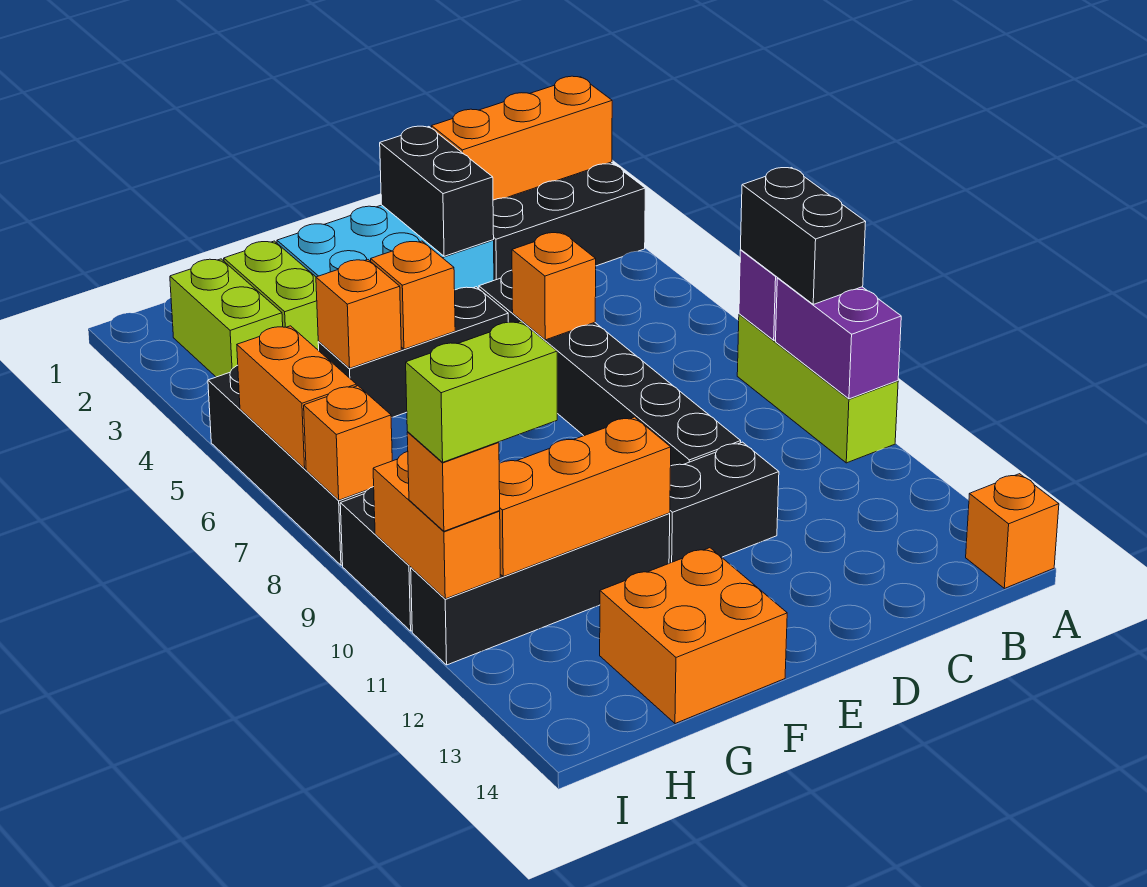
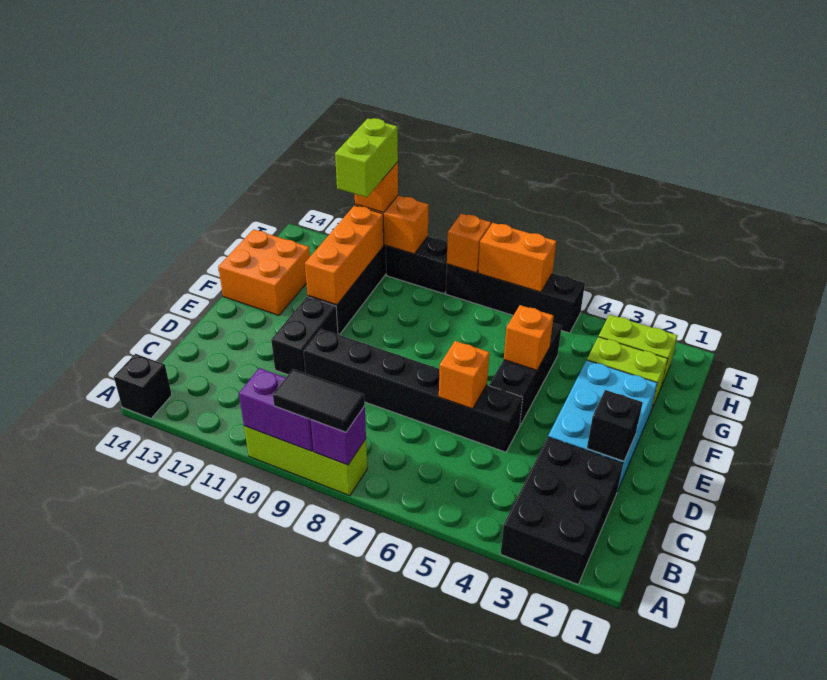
orange 1x3 brick [432,76,612,200] -> none
black 1x2 brick [741,168,866,304] -> black 1x2 tile [273,369,365,432]
orange 1x1 brick [966,474,1059,588] -> black 1x1 brick [114,354,172,418]
black 1x2 brick [380,126,494,256] -> black 1x1 brick [587,390,643,461]
orange 1x1 brick [316,260,401,368] -> none

